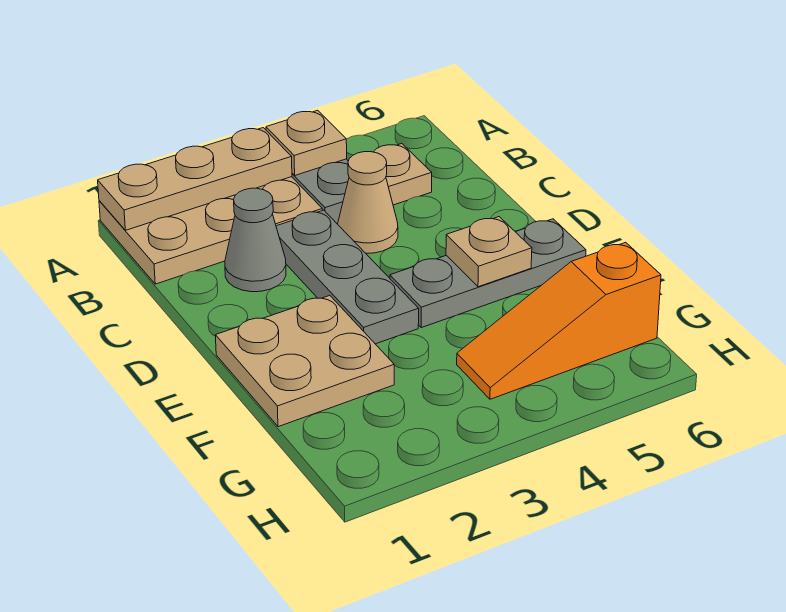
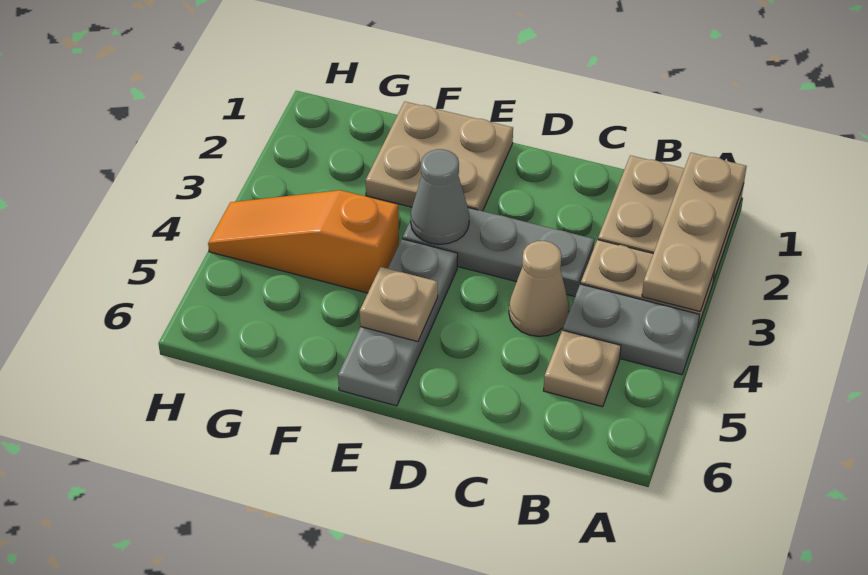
tan 1x1 plate [266,110,347,175] -> none
grey 1x1 cone [225,188,286,292] -> grey 1x1 cone moved to [411,149,469,244]
orange 1x3 slope [457,242,661,399] -> orange 1x3 slope turned to [208,190,399,293]

